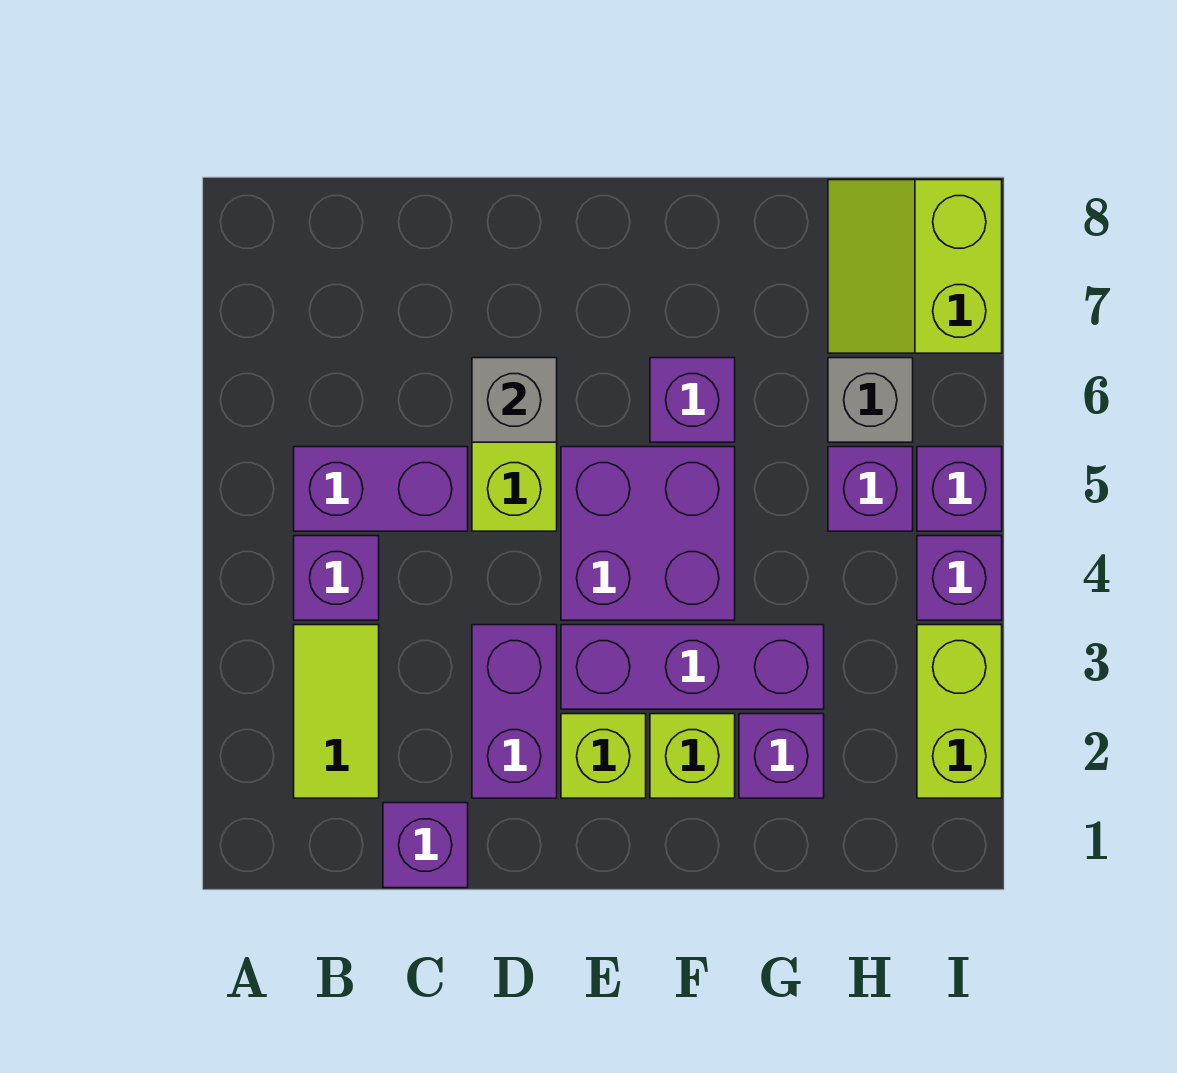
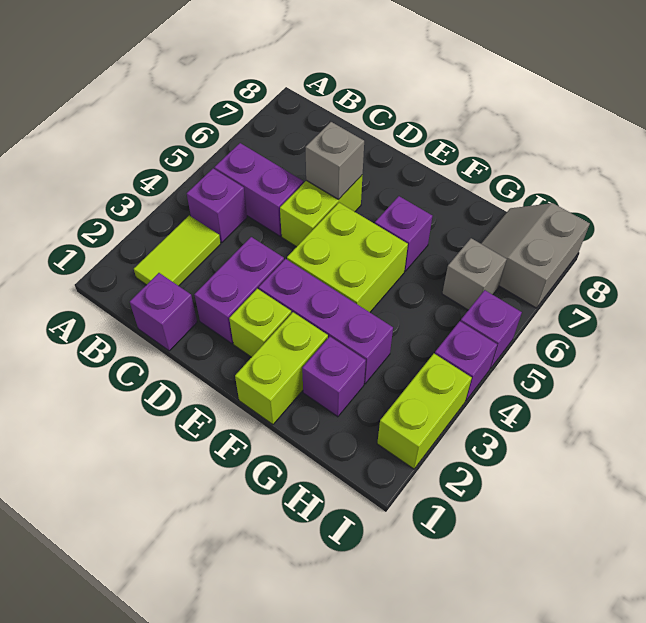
purple 2x2 brick [561,447,735,620] -> lime 2x2 brick [287,203,408,312]
lime 1x1 brick [650,714,735,798] -> lime 1x2 brick [235,312,328,425]
purple 1x1 brick [828,447,913,531] -> none
lime 2x2 slope [828,180,1002,353] -> grey 2x2 slope [481,203,590,308]

